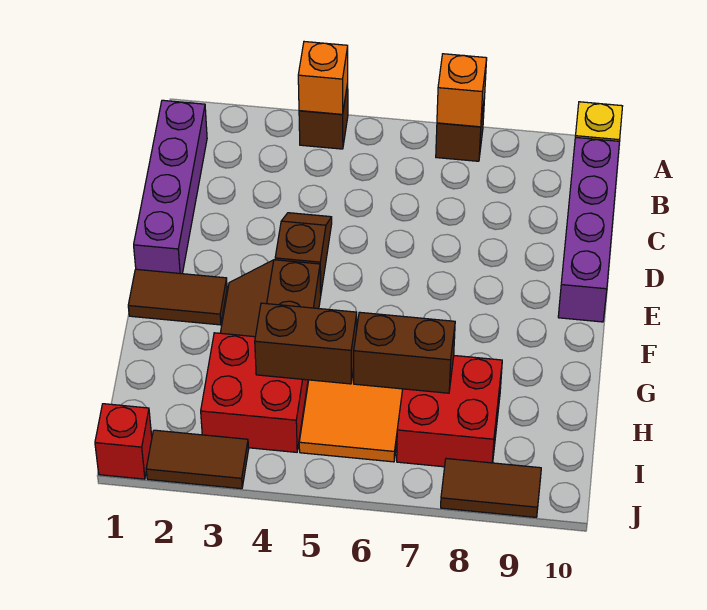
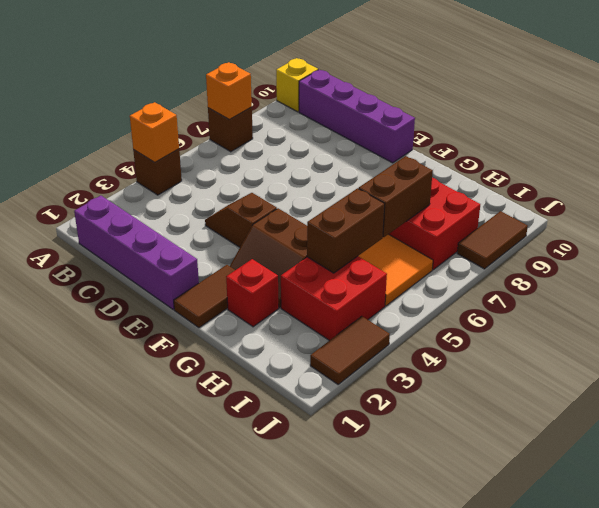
red 1x1 brick [95,404,152,479] -> red 1x1 brick moved to [226,259,279,327]

